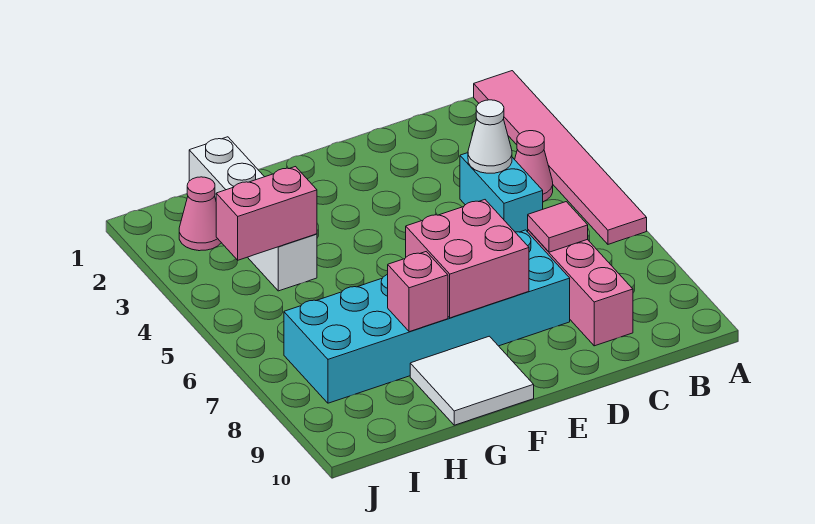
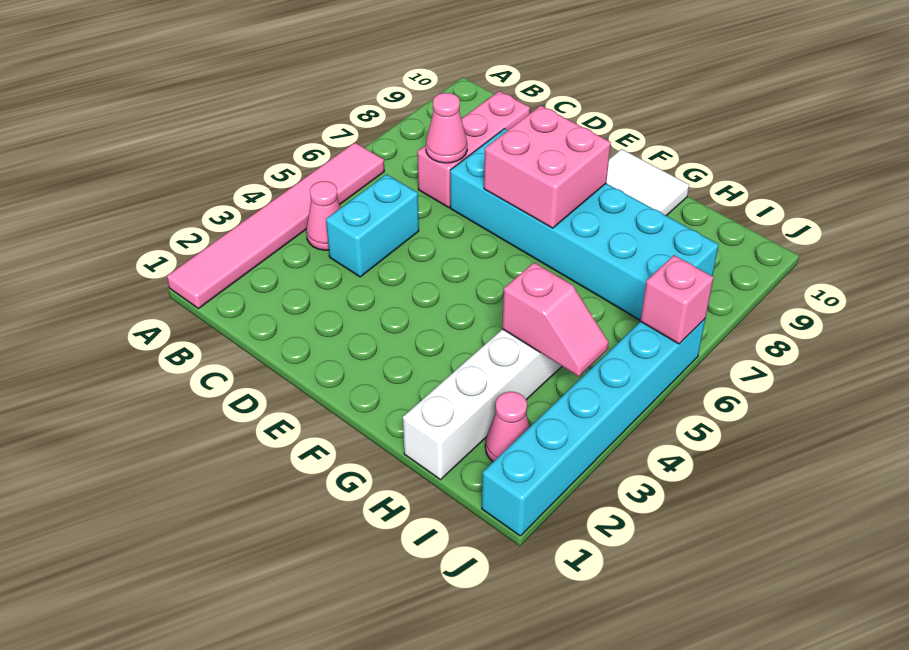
white 1x1 cone [468,100,512,173] -> none
pink 1x1 tile [528,202,588,252] -> pink 1x1 cone [426,93,467,163]
pink 1x1 brick [388,252,448,332] -> pink 1x1 brick moved to [640,255,714,344]
pink 1x2 brick [216,167,317,260] -> pink 1x2 slope [502,263,609,377]
none -> cyan 1x6 brick [482,319,705,536]

